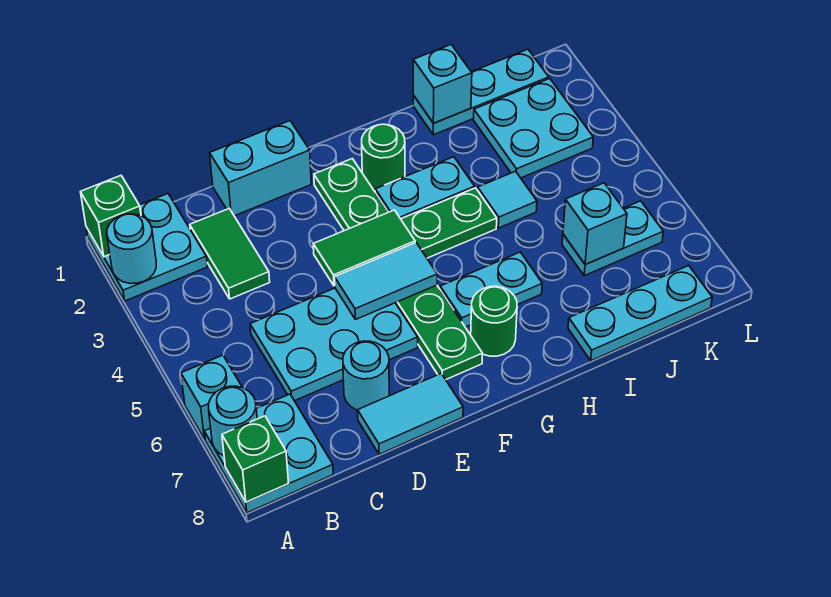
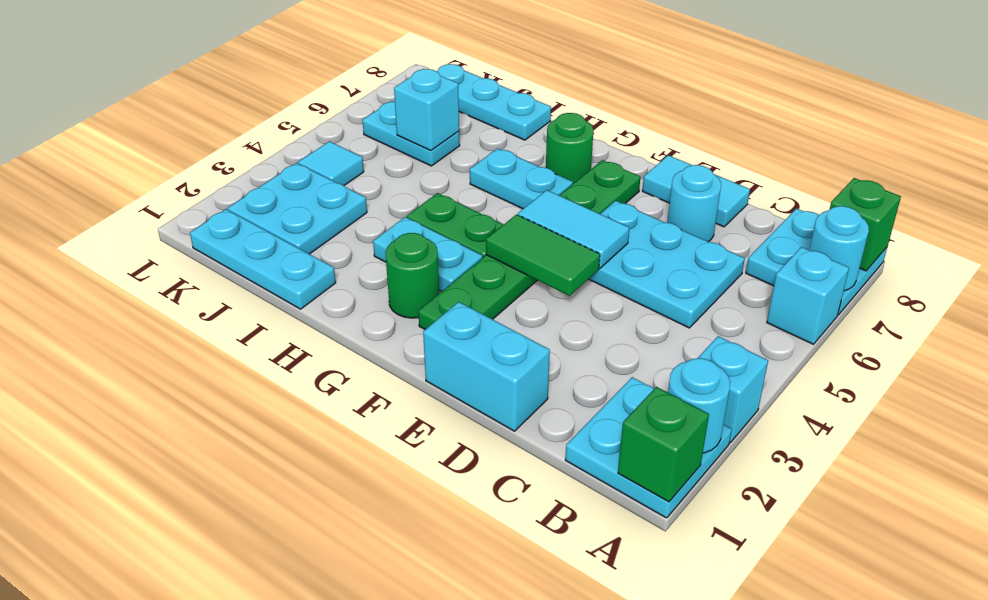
green 1x2 tile [190,209,270,299] -> none
cyan 1x1 brick [413,45,472,123] -> cyan 1x1 brick moved to [698,336,768,442]
cyan 1x1 tile [478,171,537,228] -> cyan 1x1 tile moved to [298,141,364,185]

